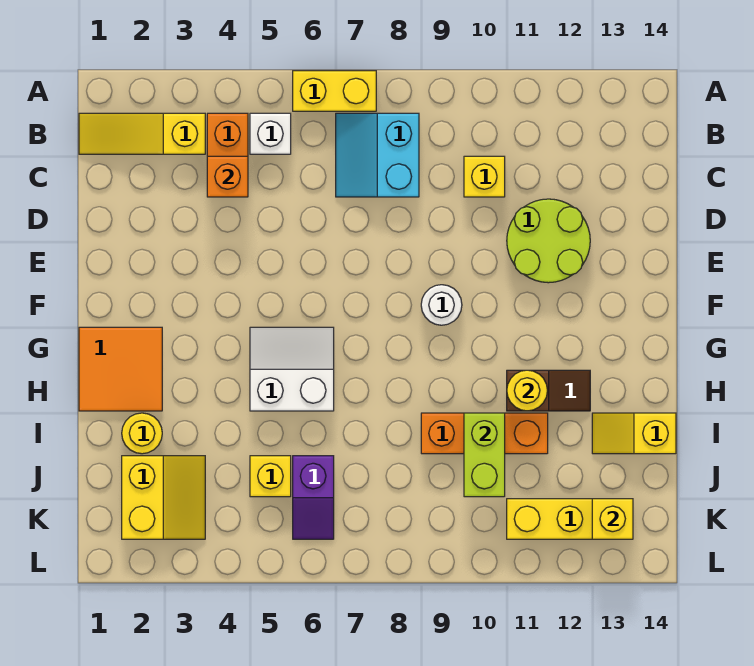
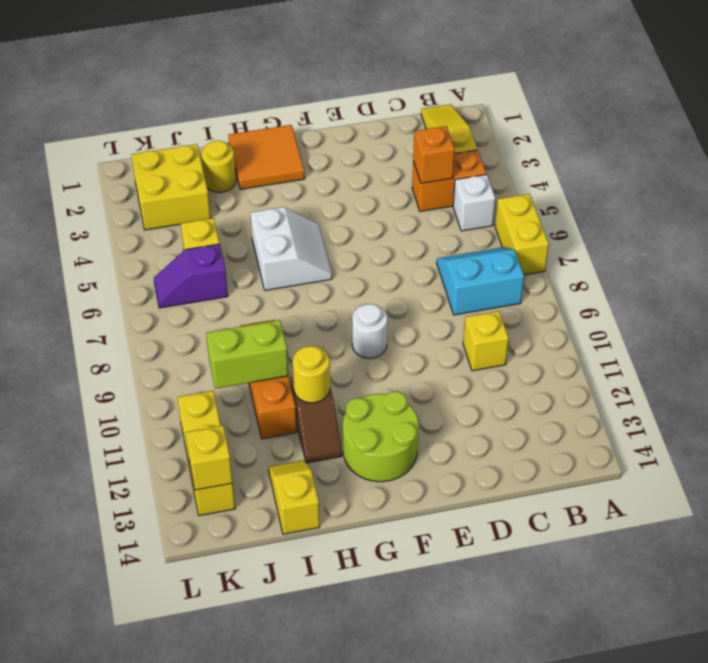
lime 2x2 round brick [507,199,590,283] -> lime 2x2 round brick moved to [343,392,419,482]
yellow 2x2 slope [122,456,205,539] -> yellow 2x2 brick [131,144,211,230]

